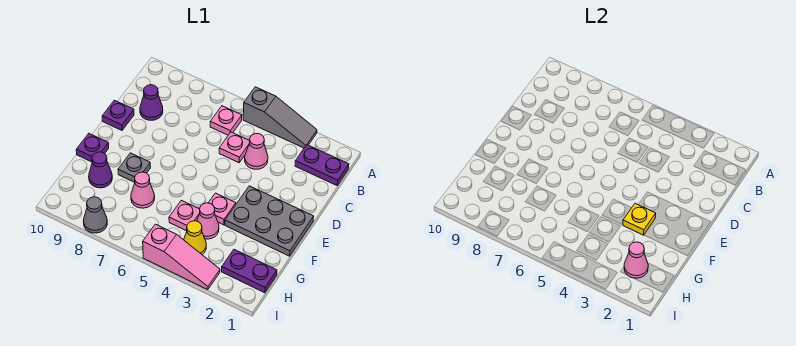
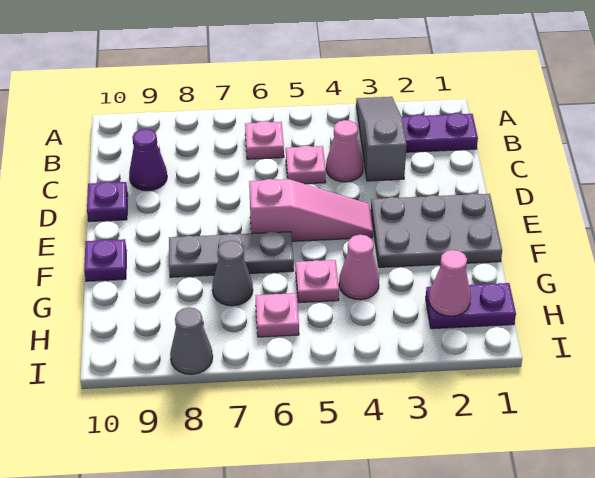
grey 1x3 slope [243,87,317,148] -> grey 1x3 slope turned to [356,97,407,181]
yellow 1x1 plate [623,203,656,235] -> none
pink 1x1 plate [209,193,236,225] -> pink 1x1 plate moved to [256,293,299,337]
grey 1x1 plate [118,153,151,182] -> grey 1x3 plate [169,232,294,277]
pink 1x1 cone [131,172,155,208] -> grey 1x1 cone [212,241,253,306]
purple 1x1 cone [89,152,112,188] -> none
yellow 1x1 cone [184,221,206,255] -> none
pink 1x3 slope [143,224,220,290] -> pink 1x3 slope moved to [249,179,373,241]

